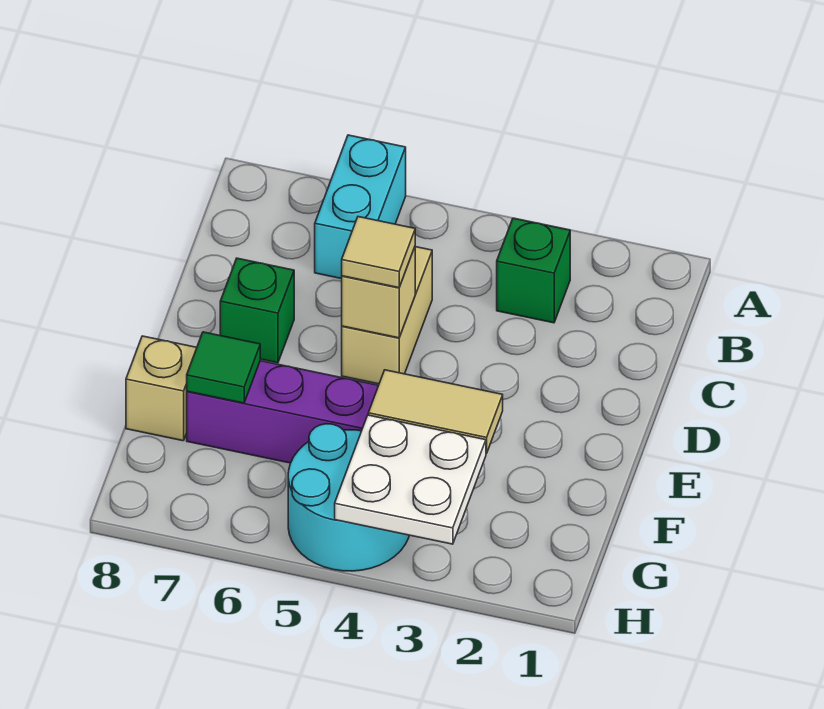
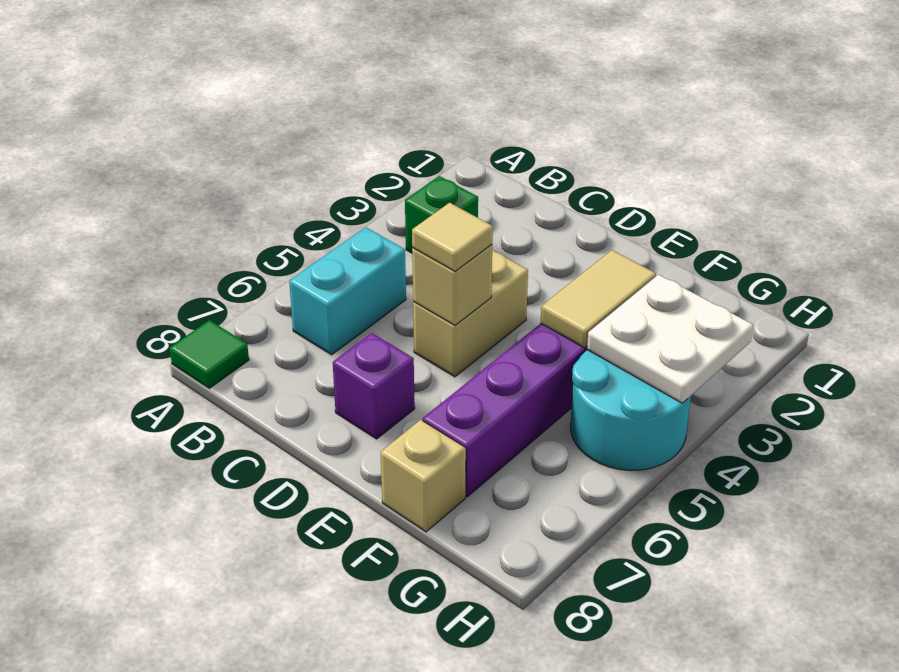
cyan 1x2 brick [315,135,406,279] -> cyan 1x2 brick turned to [289,227,406,355]
tan 1x2 brick [342,247,432,384] -> tan 1x2 brick turned to [413,250,528,377]
green 1x1 brick [220,258,294,363] -> purple 1x1 brick [333,333,415,439]
green 1x1 tile [187,332,260,403] -> green 1x1 tile moved to [170,320,249,388]

